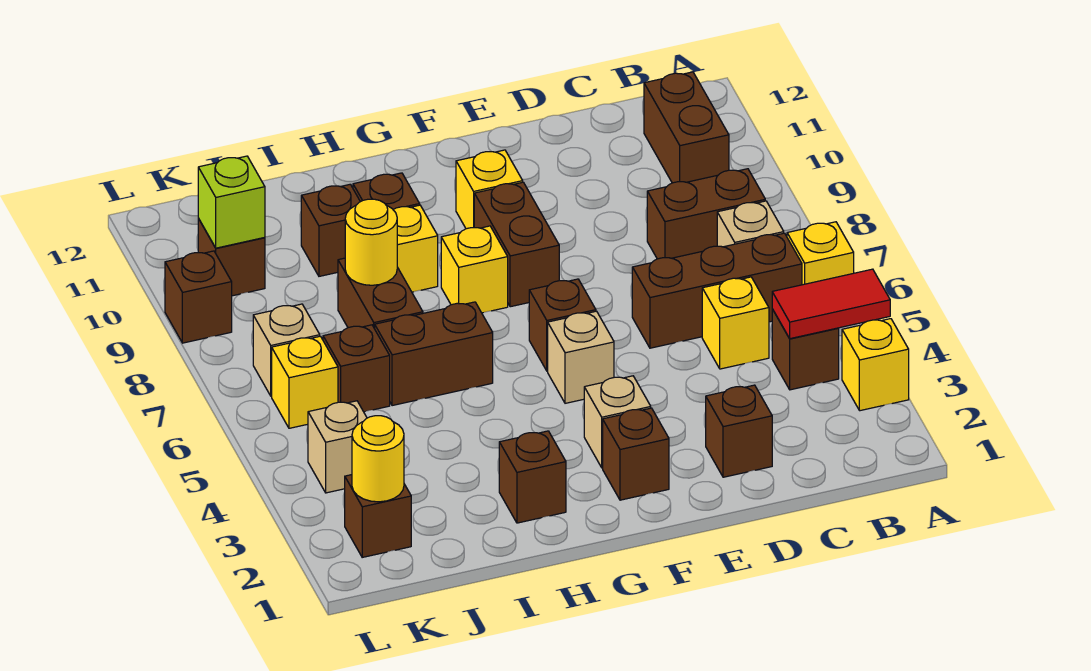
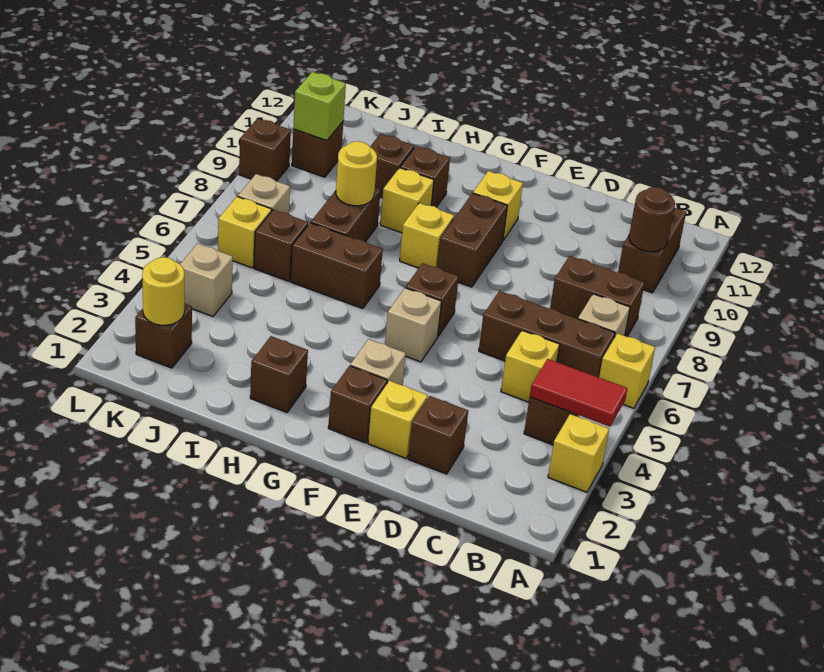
none -> brown 1x1 round brick [629,187,675,252]
none -> yellow 1x1 brick [368,381,428,458]

